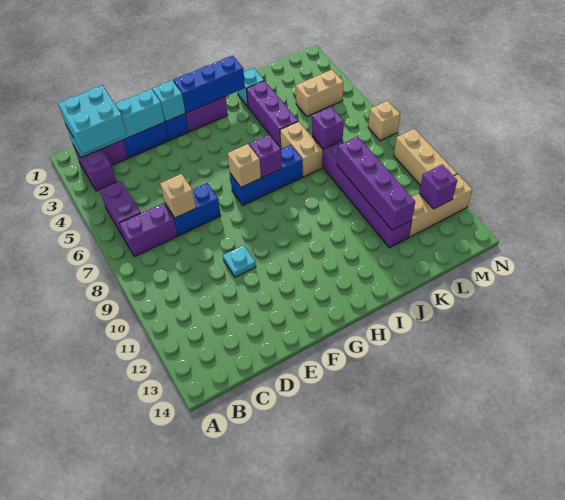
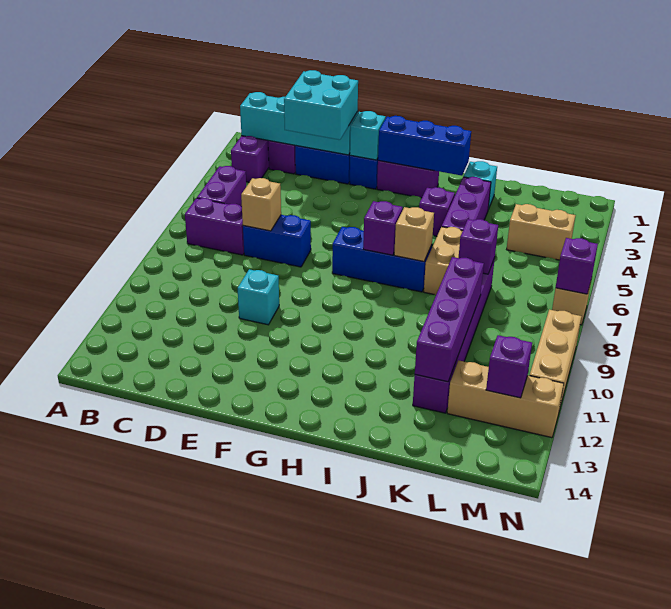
cyan 2x2 brick [58,86,127,153] -> cyan 2x2 brick moved to [284,70,358,140]
cyan 1x1 plate [223,245,256,277] -> cyan 1x1 brick [238,269,279,325]
tan 1x1 brick [227,144,261,187] -> tan 1x1 brick moved to [394,207,434,261]
none -> purple 1x1 brick [419,187,455,236]
none -> purple 1x1 brick [556,238,598,294]

